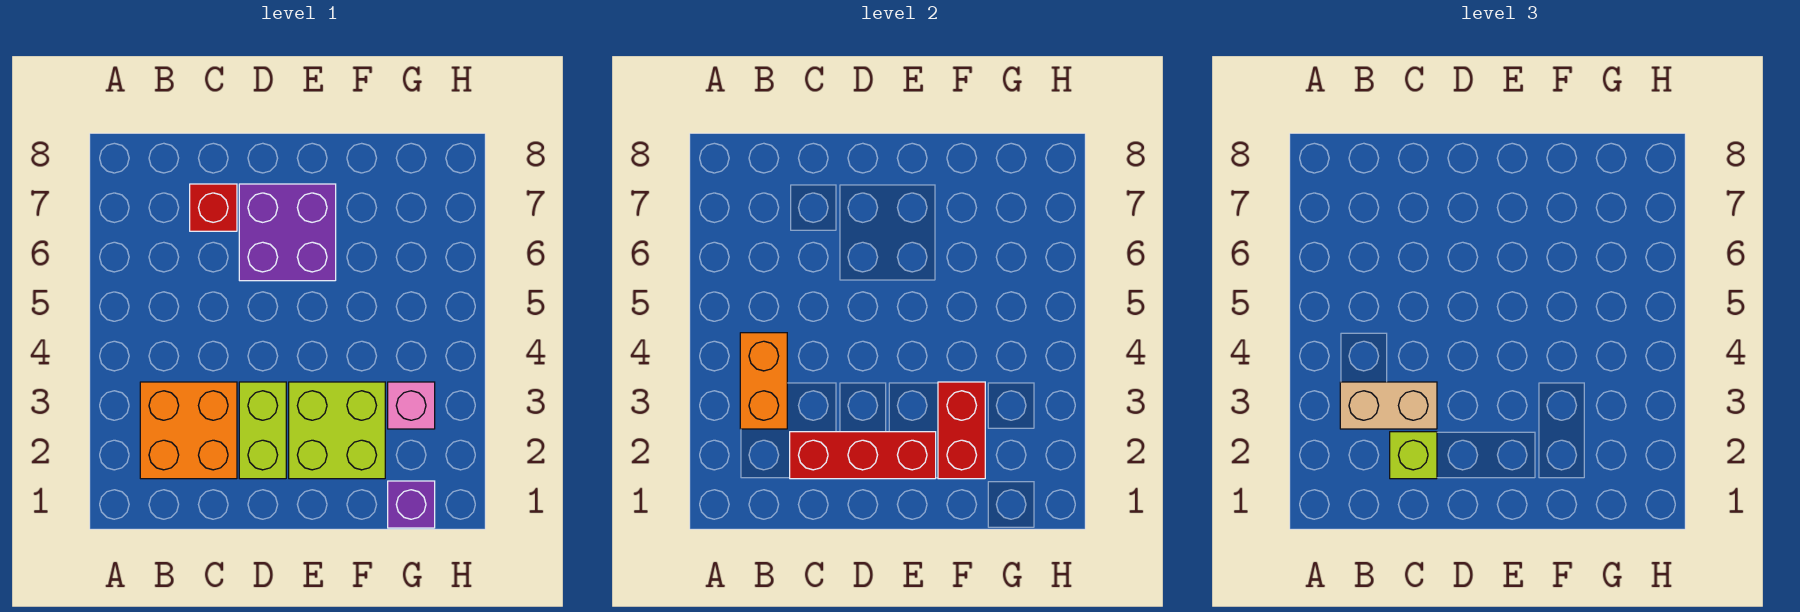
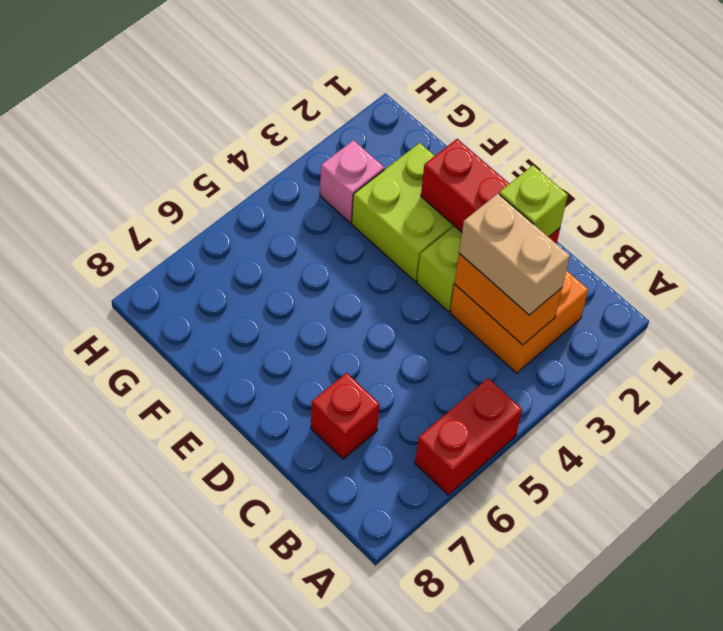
orange 1x2 brick [740,333,787,429] -> orange 1x2 brick turned to [454,253,562,345]
purple 2x2 brick [239,184,336,281] -> none
red 1x2 brick [938,382,985,479] -> red 1x2 brick moved to [415,378,522,495]
purple 1x1 brick [388,481,435,528] -> none

